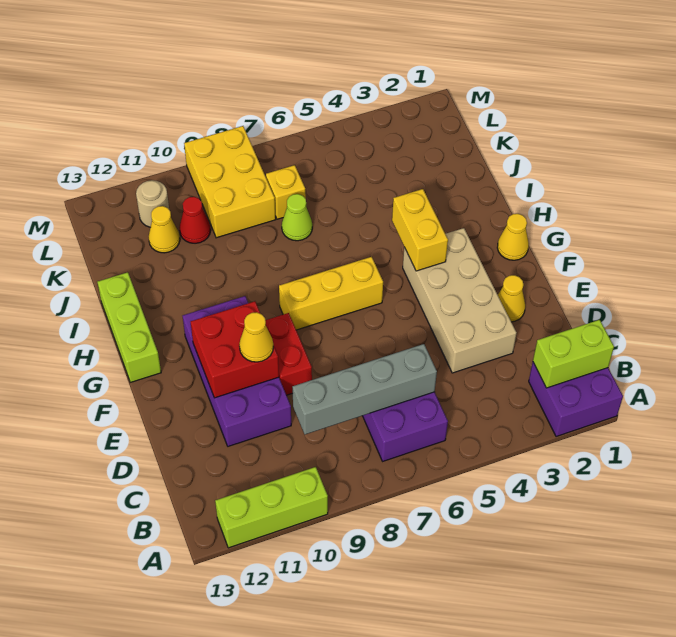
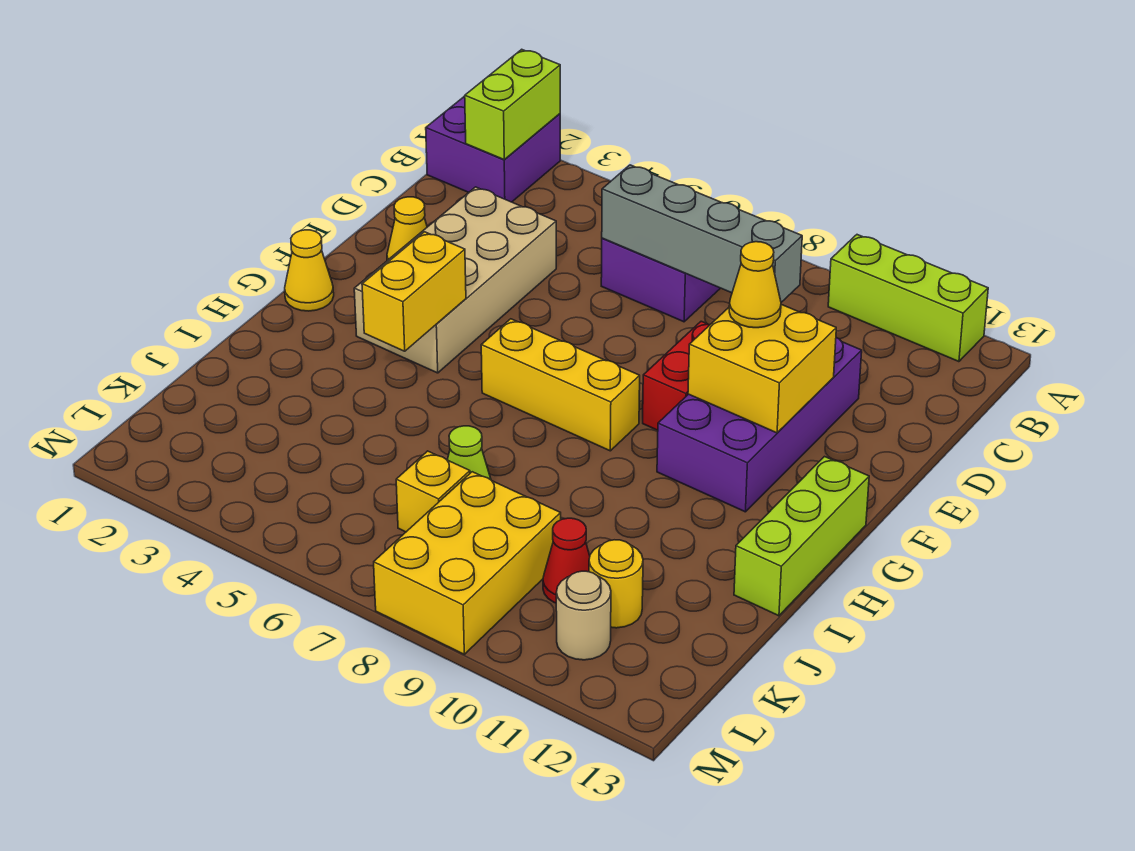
lime 1x2 brick [533,320,614,388] -> lime 1x2 brick turned to [465,49,560,159]
red 2x2 brick [191,301,279,398] -> yellow 2x2 brick [688,304,836,433]
yellow 1x1 cone [149,206,180,253] -> yellow 1x1 round brick [589,540,643,628]

